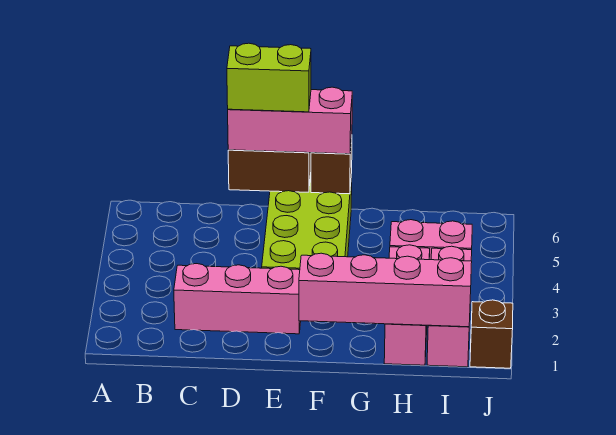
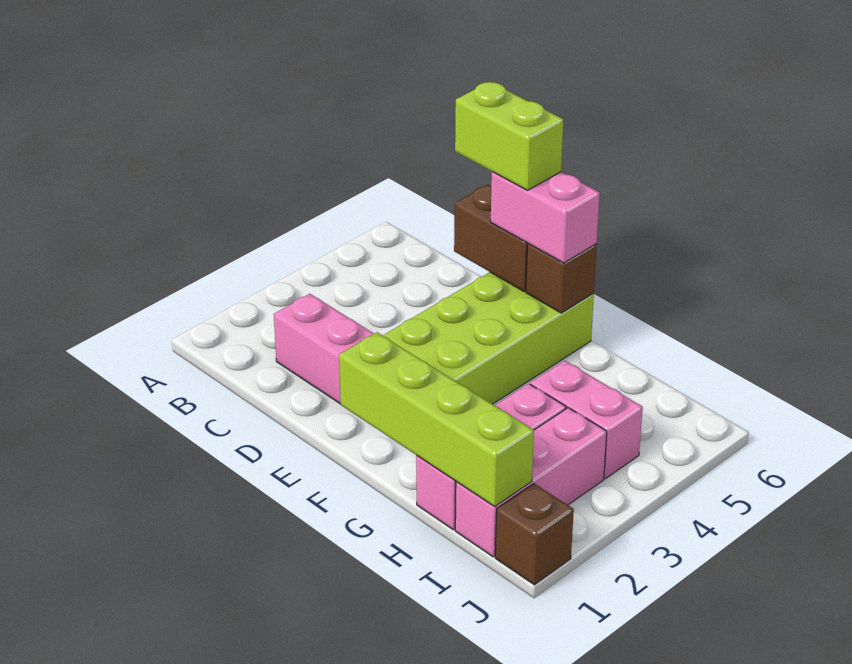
pink 1x3 brick [228,87,352,154] -> pink 1x2 brick [491,172,600,263]
pink 1x4 brick [299,253,472,327] -> lime 1x4 brick [339,332,534,506]

